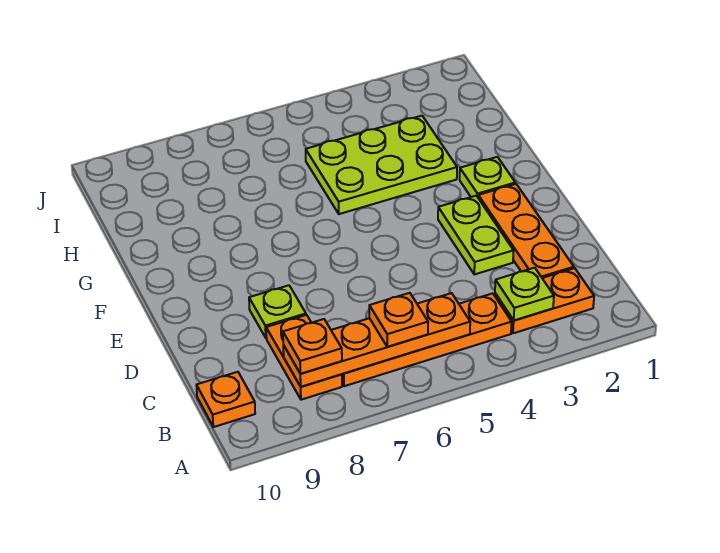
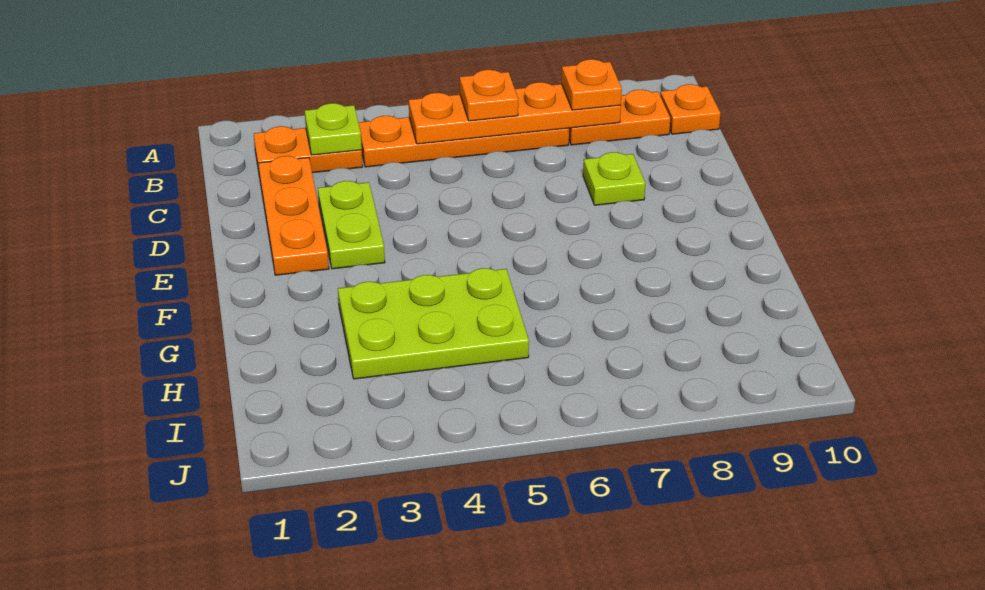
orange 1x2 plate [266,315,342,400] -> orange 1x2 plate turned to [569,90,670,145]
lime 1x1 plate [460,157,515,197] -> none

